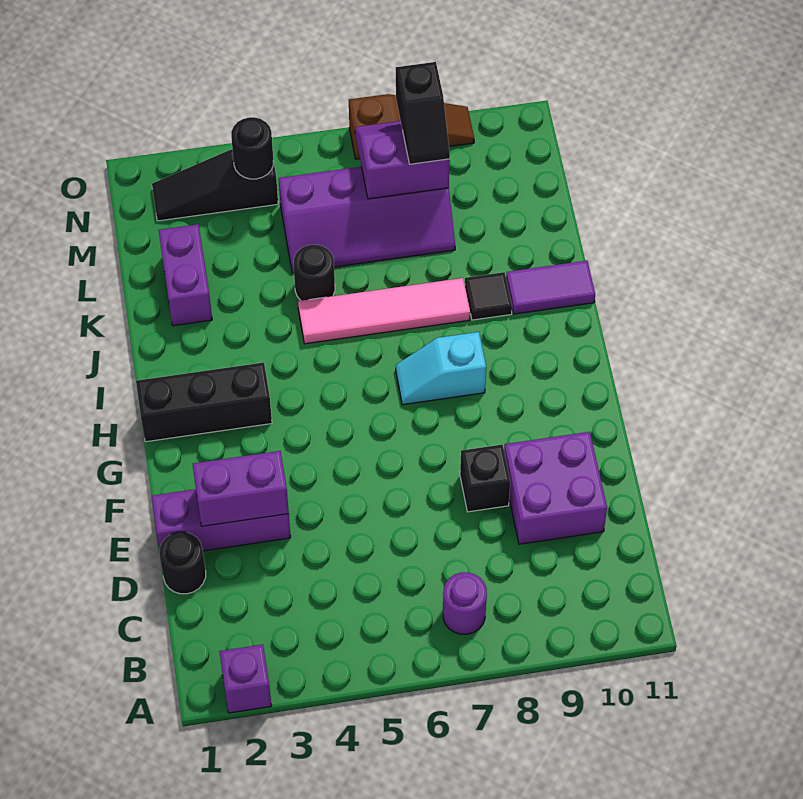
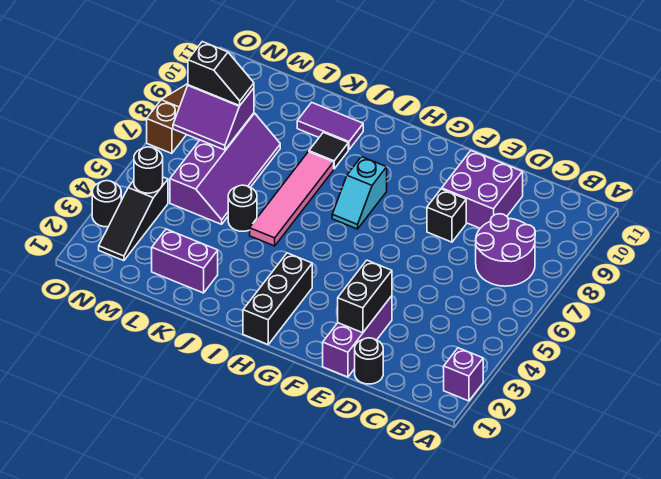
purple 1x1 round brick [443,572,487,634] -> purple 2x2 round brick [476,214,535,286]
purple 1x2 brick [193,451,289,526] -> black 1x2 brick [338,260,392,333]
purple 1x2 tile [506,261,595,314] -> purple 1x2 tile turned to [297,102,363,150]
purple 2x2 slope [355,121,450,199] -> purple 2x2 slope turned to [173,85,254,150]
none -> black 1x1 round brick [92,181,121,227]

